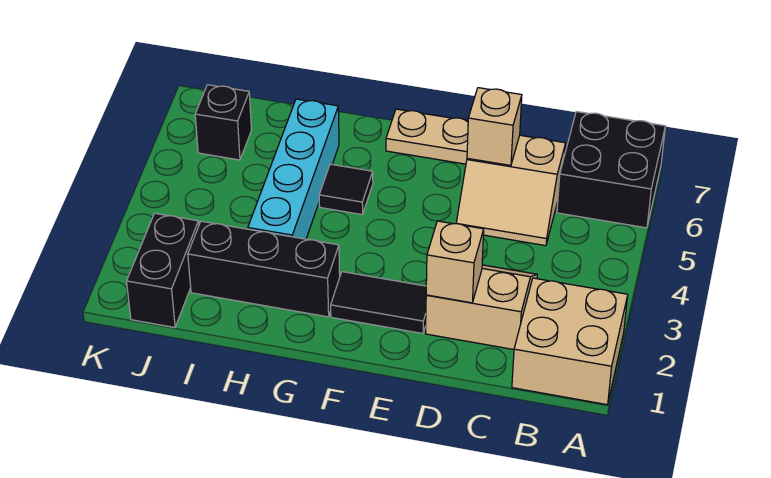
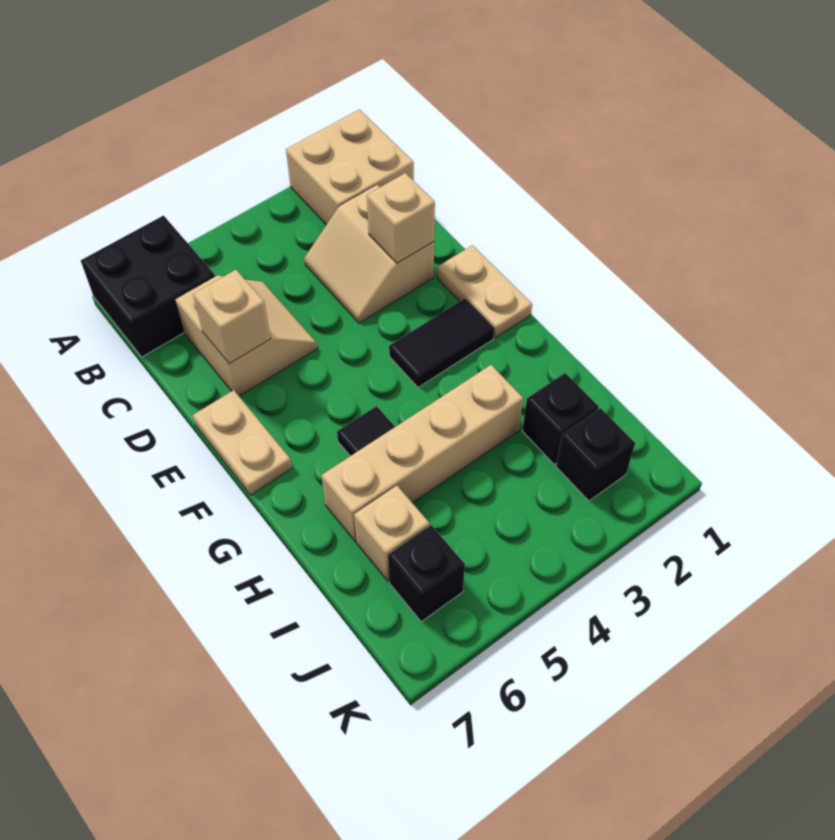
none -> tan 1x2 plate [437,245,532,338]
black 1x2 tile [331,272,426,333] -> black 1x2 tile turned to [389,299,495,387]
black 1x3 brick [188,221,340,317] -> black 1x1 brick [522,373,599,464]
cyan 1x4 brick [248,99,339,239] -> tan 1x4 brick [322,365,523,541]
none -> tan 1x1 brick [354,486,430,581]
black 1x2 brick [127,213,199,328] -> black 1x1 brick [556,408,635,501]

